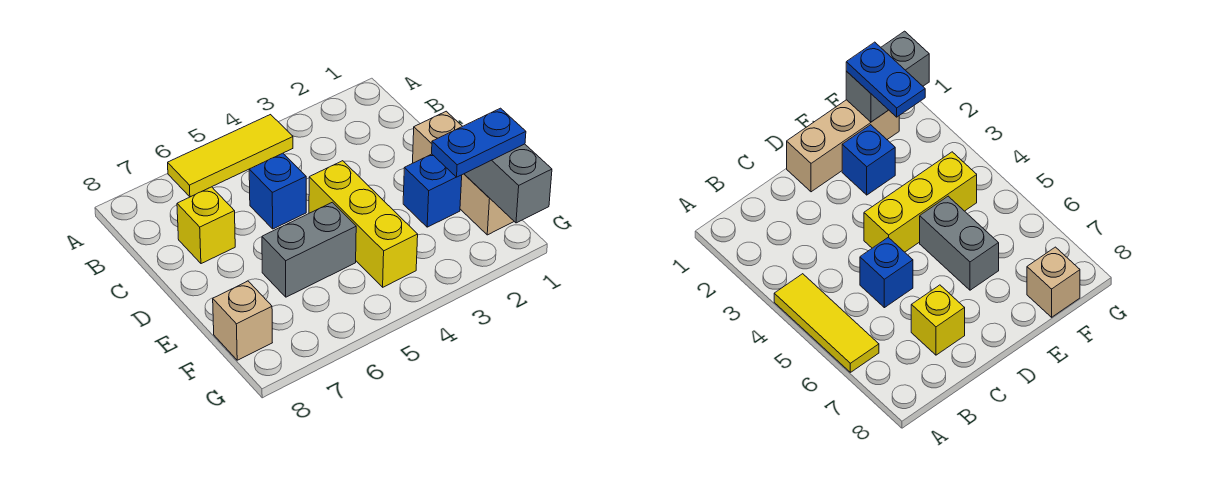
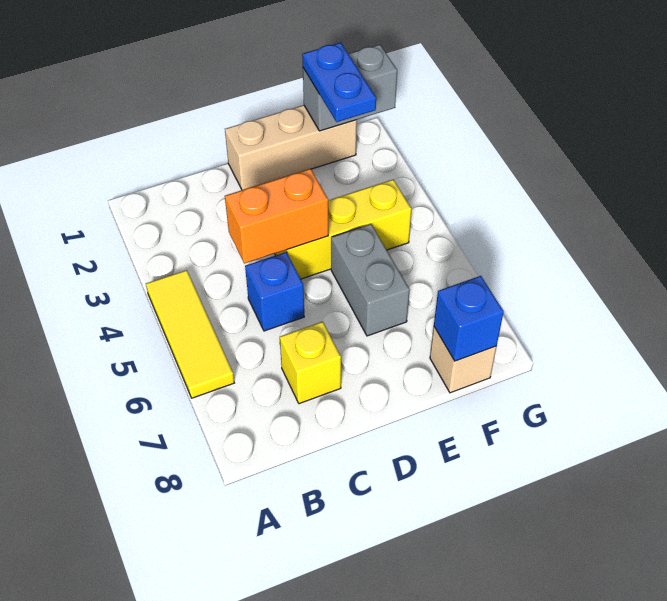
none -> orange 1x2 brick [225,169,328,264]
blue 1x1 brick [403,154,462,227] -> blue 1x1 brick moved to [434,276,504,361]

